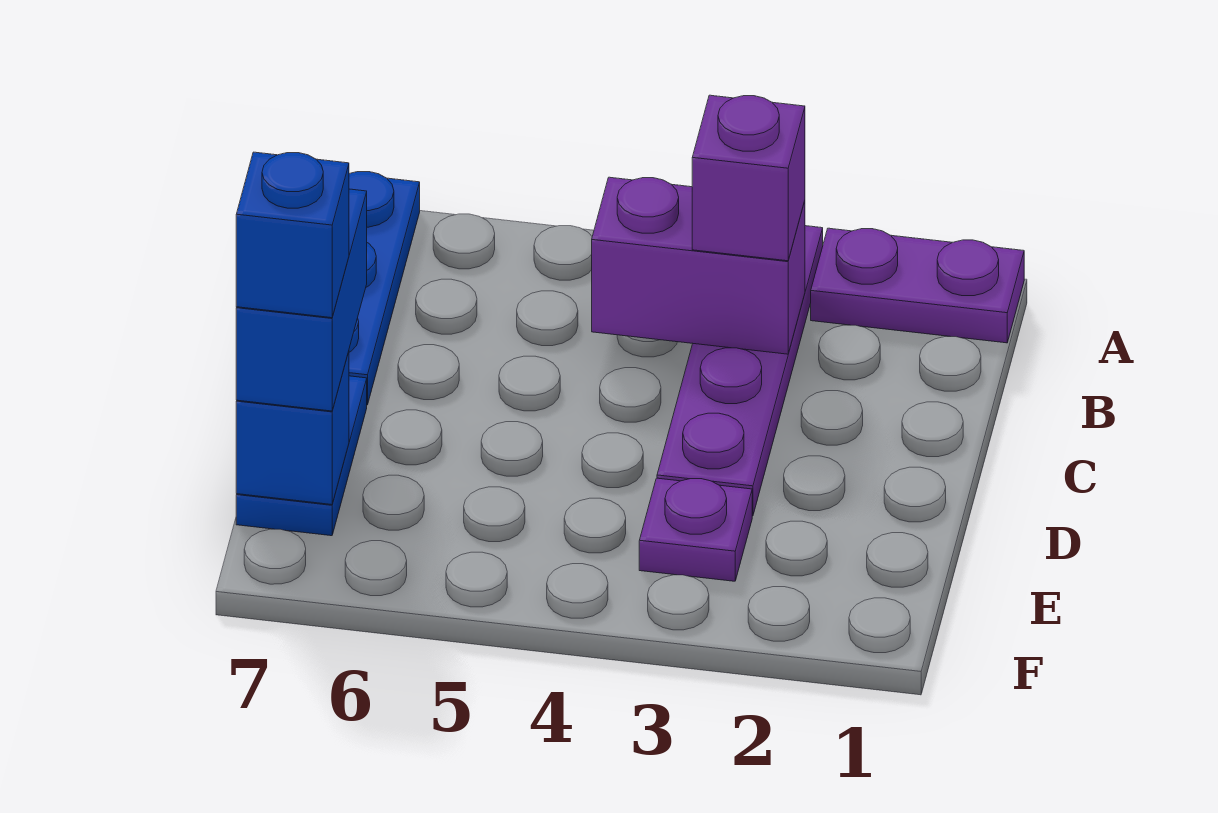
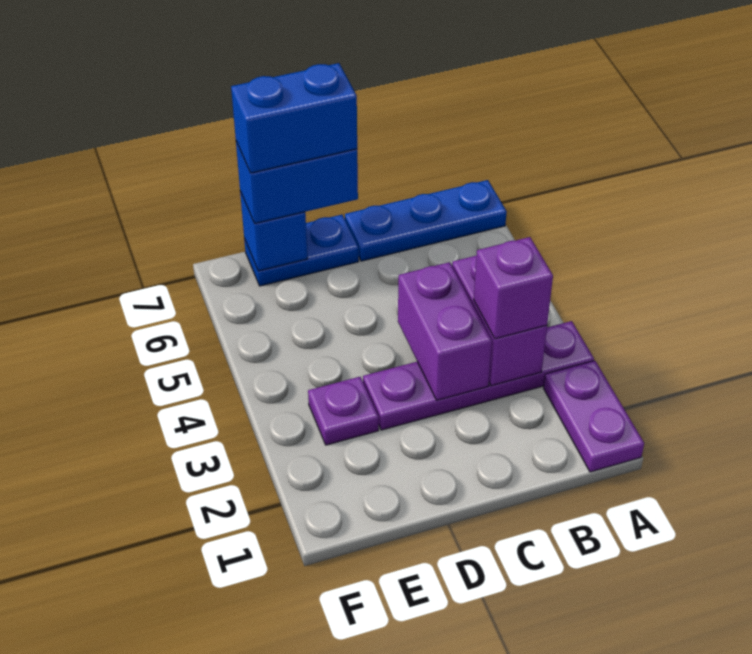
none -> purple 1x2 brick [398,262,492,400]
blue 1x1 brick [236,152,349,318] -> blue 1x2 brick [231,63,357,173]

